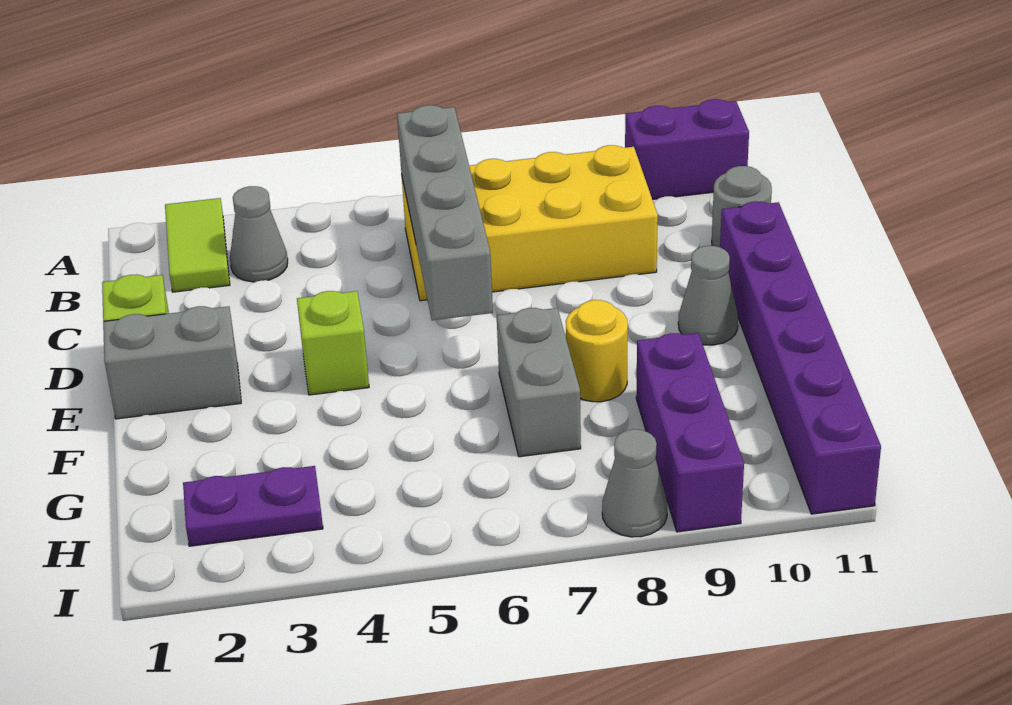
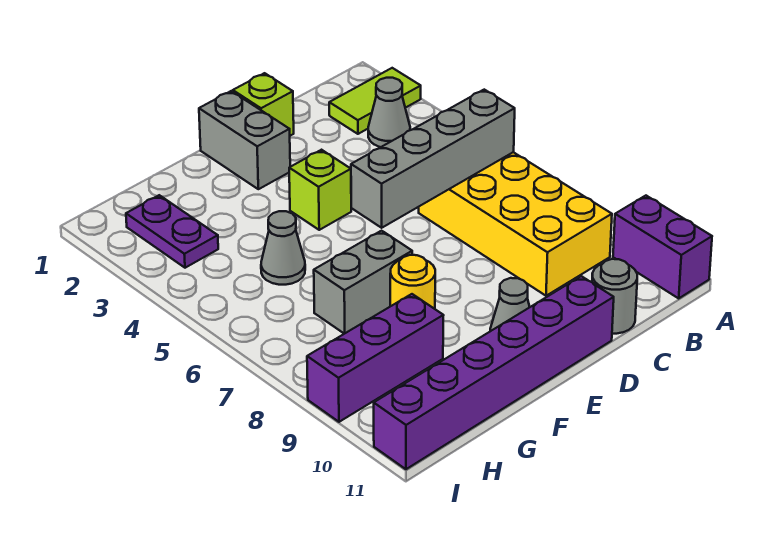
grey 1x1 cone [602,429,667,537] -> grey 1x1 cone moved to [261,211,305,285]

